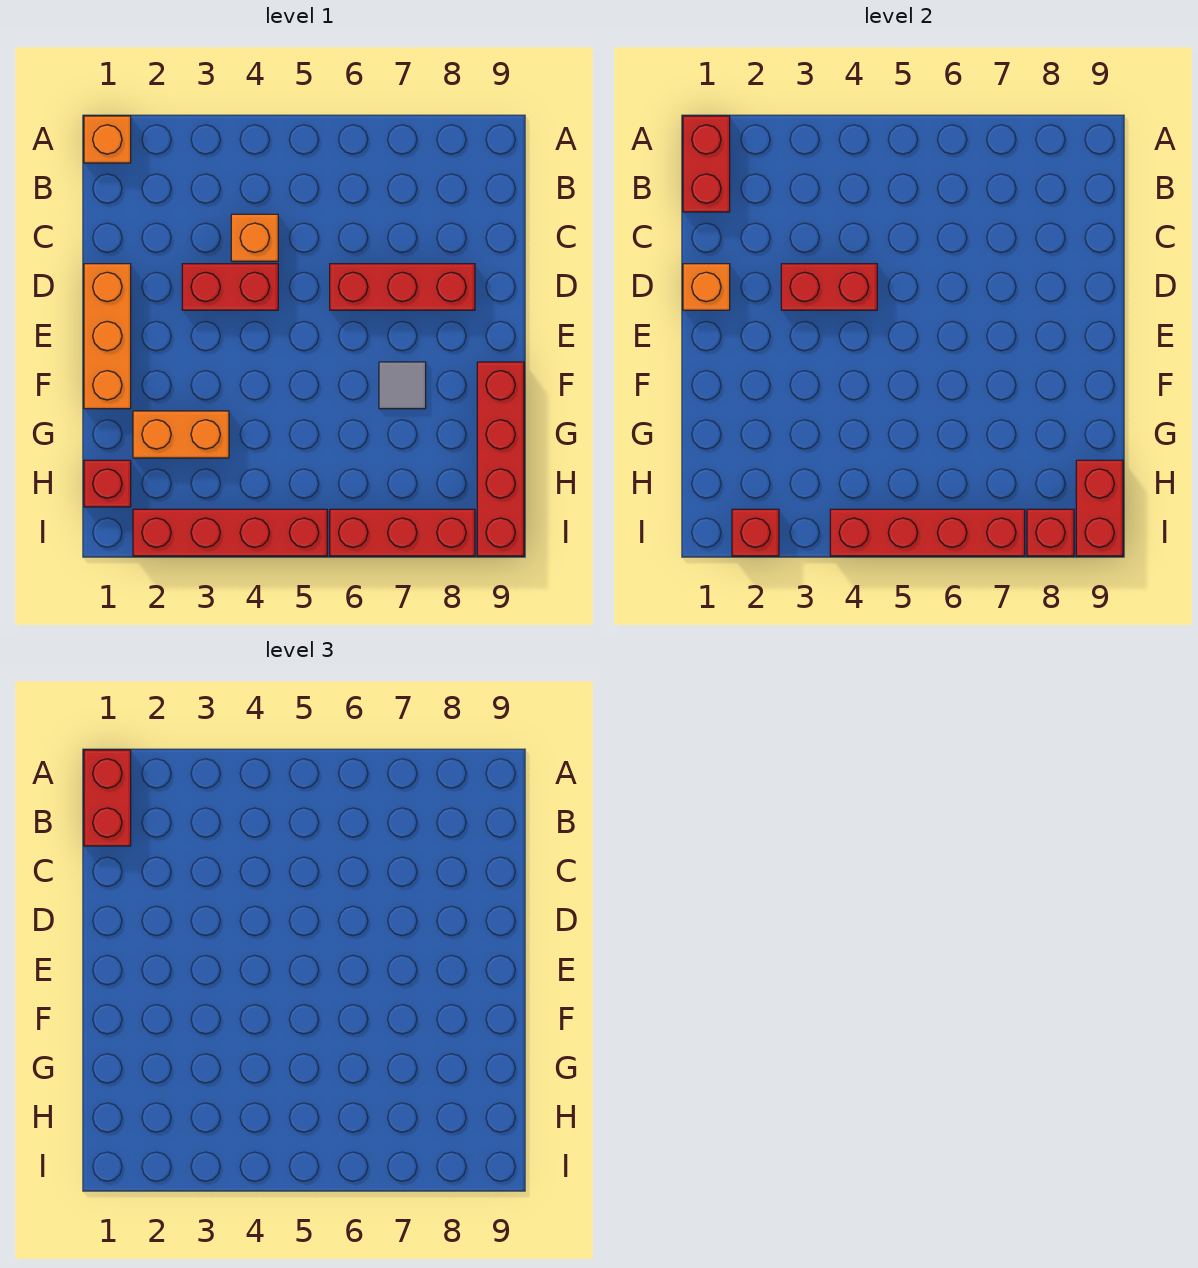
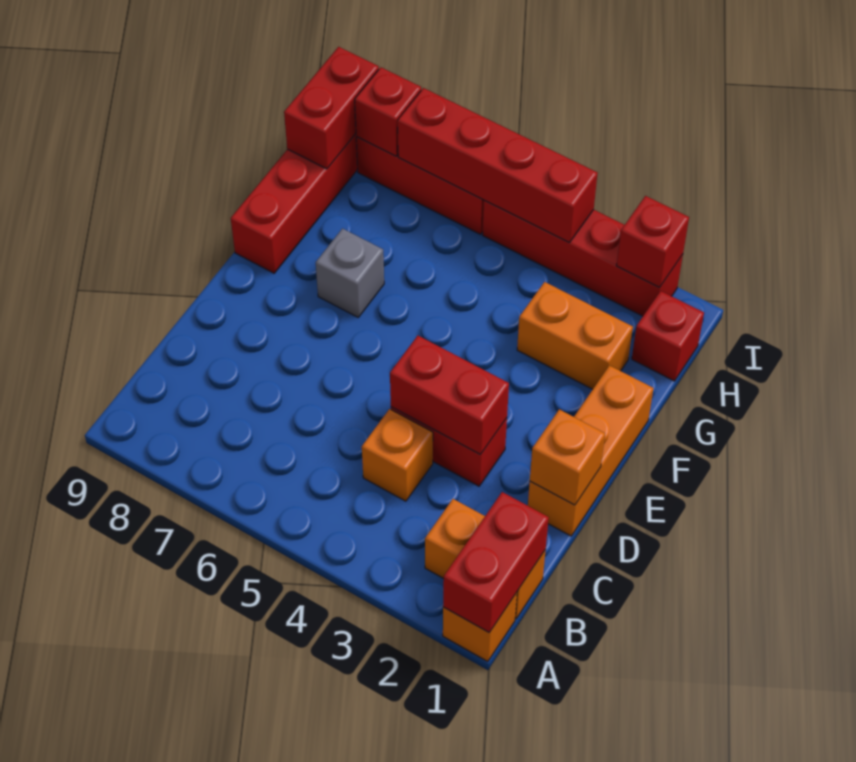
red 1x2 brick [84,750,131,846] -> none
none -> orange 1x2 brick [425,499,546,619]
red 1x3 brick [330,264,475,310] -> none
grey 1x1 tile [379,362,426,409] -> grey 1x1 brick [316,229,384,317]

